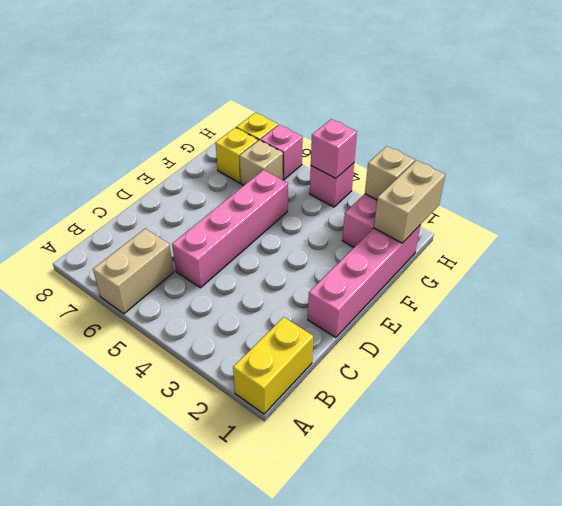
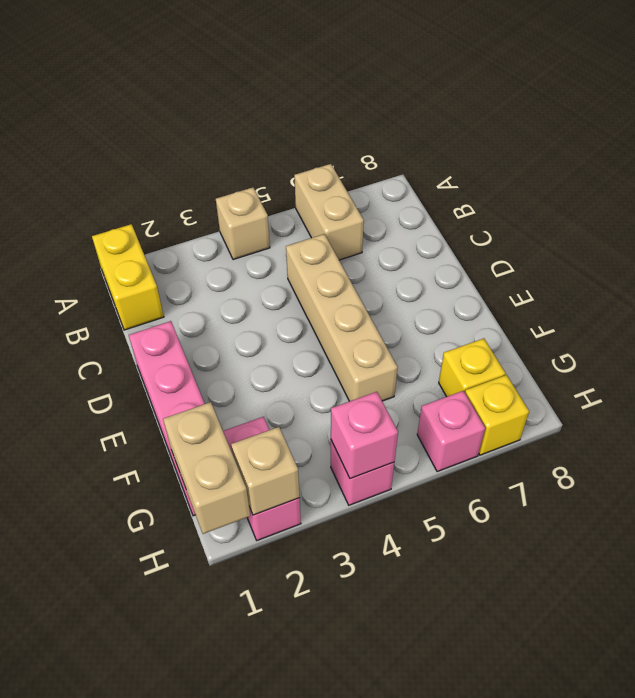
pink 1x4 brick [172,170,288,288] -> tan 1x4 brick [286,234,398,401]
tan 1x1 brick [240,140,283,185] -> tan 1x1 brick moved to [216,187,270,260]

